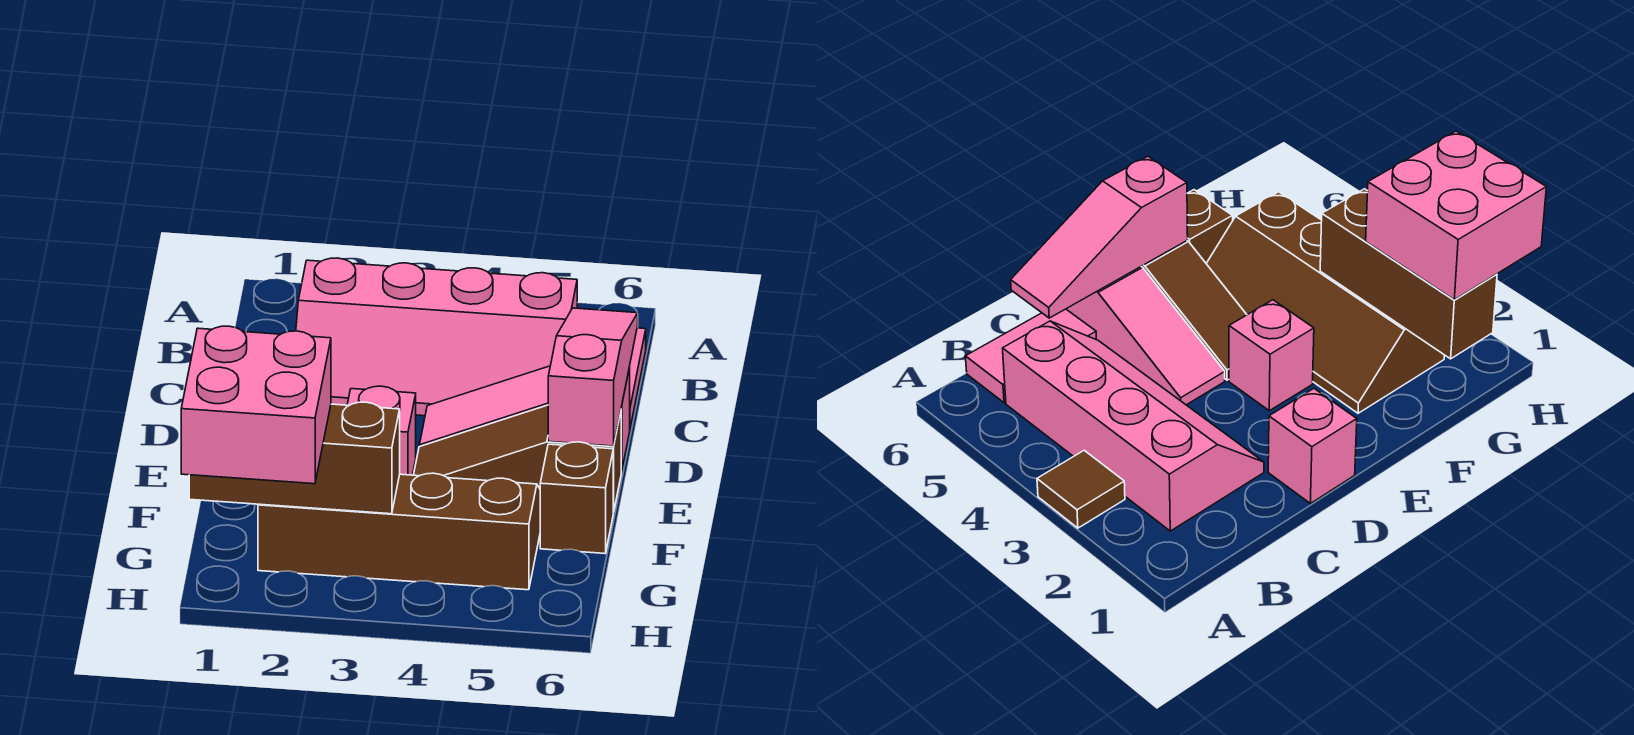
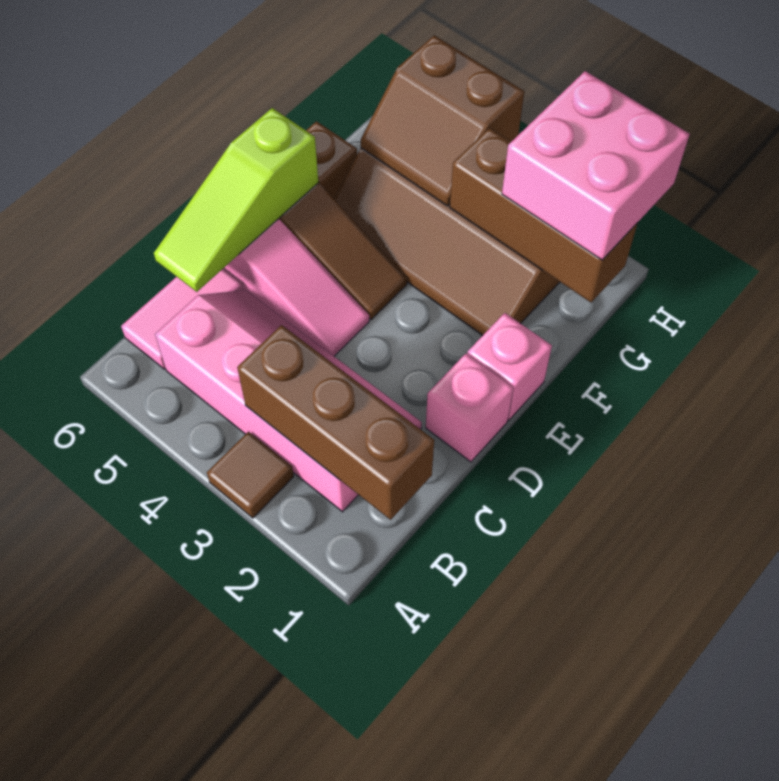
none -> brown 1x3 brick [237,325,434,520]
pink 1x3 slope [548,308,638,446] -> lime 1x3 slope [154,108,318,292]
pink 1x1 brick [347,386,416,475] -> pink 1x1 brick moved to [468,313,552,420]
none -> brown 2x2 slope [361,35,524,206]

